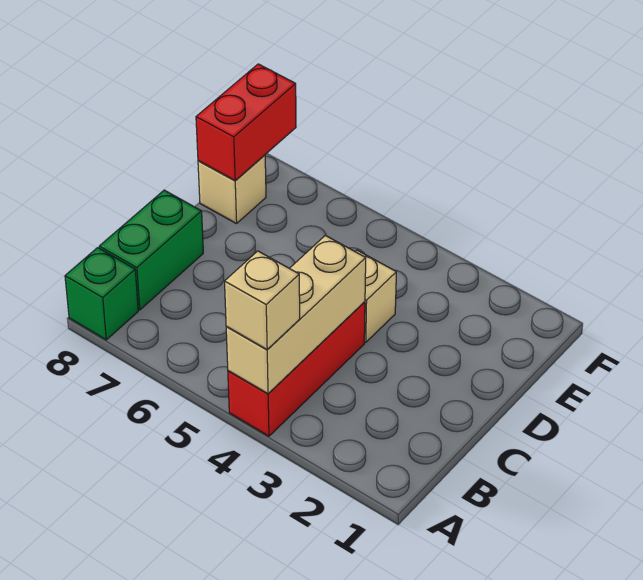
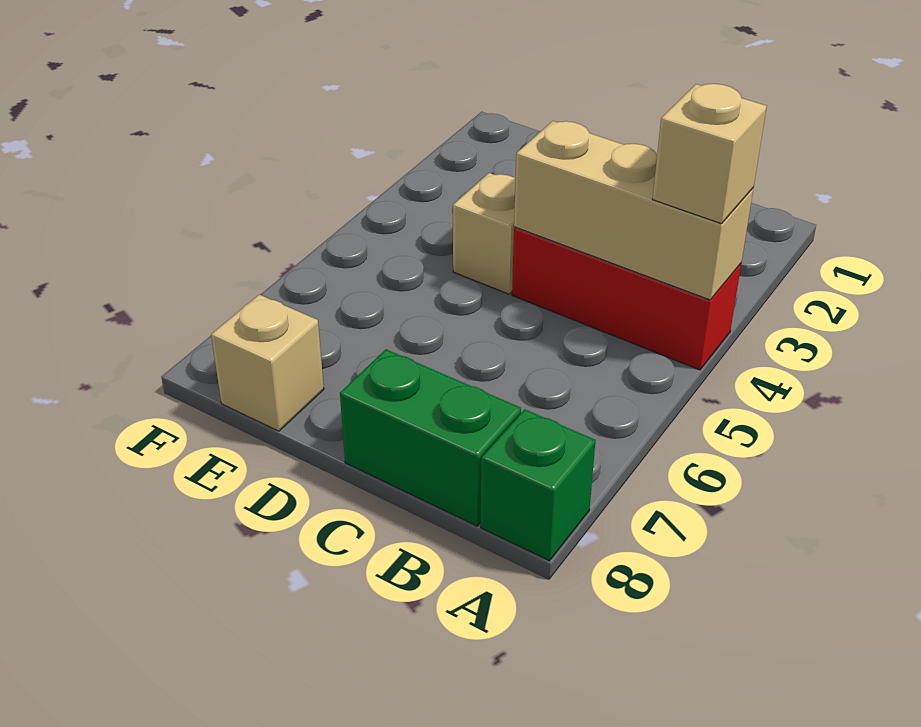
red 1x2 brick [196,64,296,181] -> none

